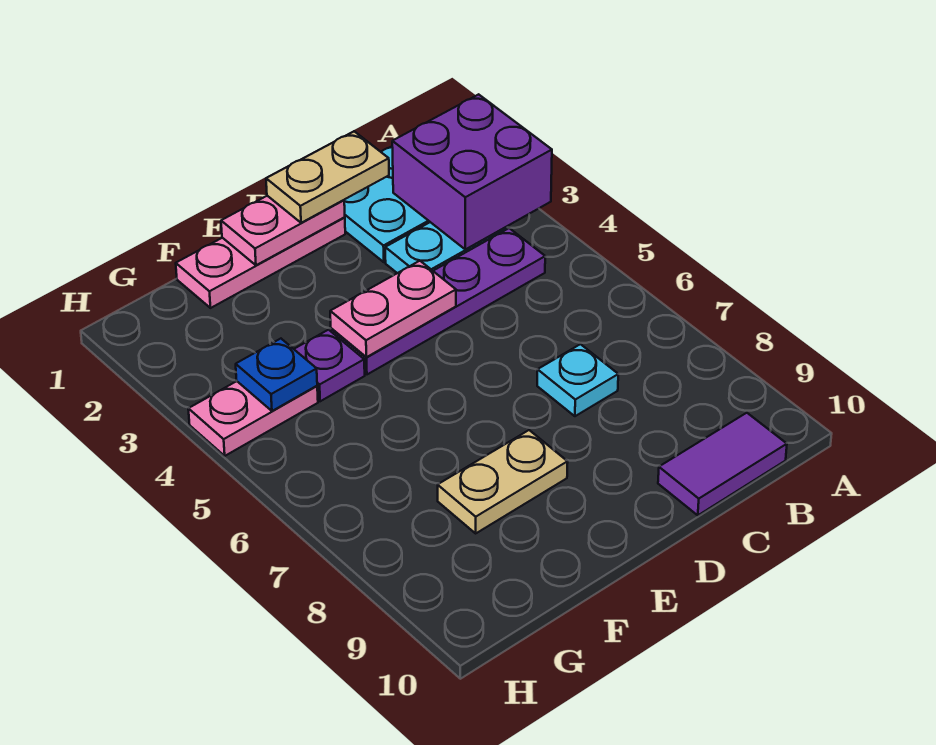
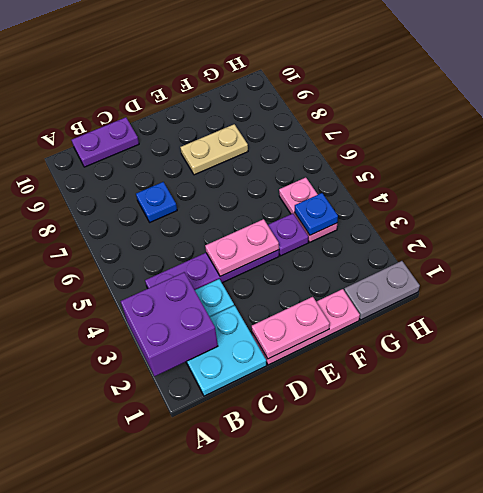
purple 1x2 tile [658,413,787,515] -> purple 1x2 plate [72,117,139,167]
tan 1x2 plate [266,131,389,223] -> none
cyan 1x1 plate [537,344,618,416] -> blue 1x1 plate [136,182,177,222]
none -> grey 1x2 plate [344,261,420,320]
pink 1x2 plate [188,381,318,456] -> pink 1x2 plate turned to [279,177,337,242]

